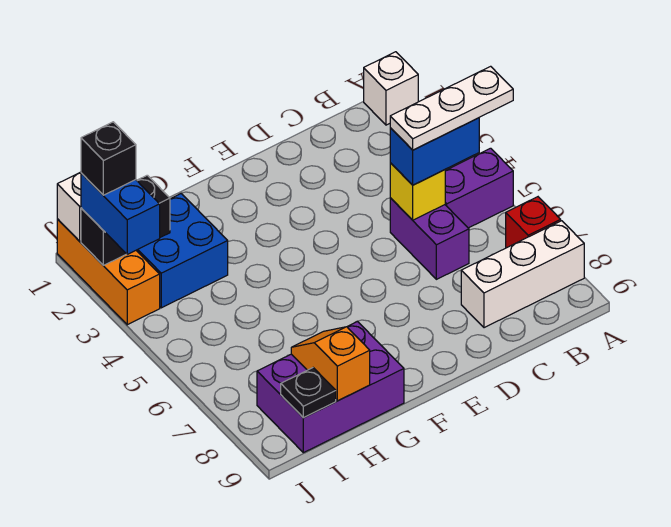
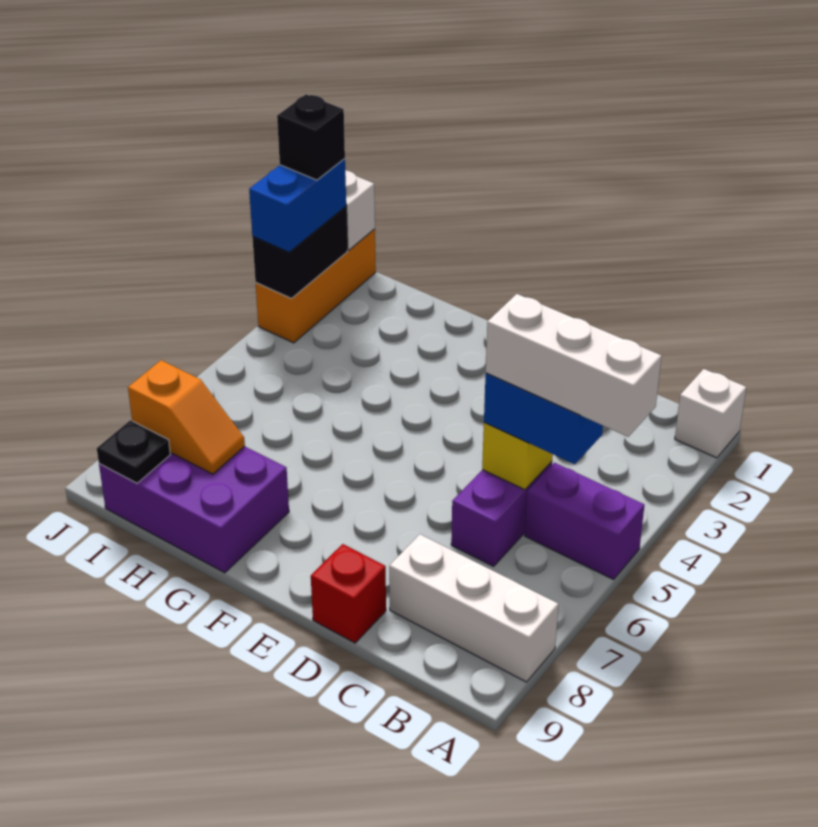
white 1x3 plate [390,66,513,150] -> white 1x3 brick [486,294,662,437]
red 1x1 brick [506,197,561,248] -> red 1x1 brick moved to [311,544,386,643]
blue 2x2 brick [136,194,228,308] -> none
orange 1x2 slope [291,327,370,401] -> orange 1x2 slope turned to [128,360,245,474]
black 1x2 brick [81,175,170,265] -> black 1x2 brick turned to [252,206,347,298]

